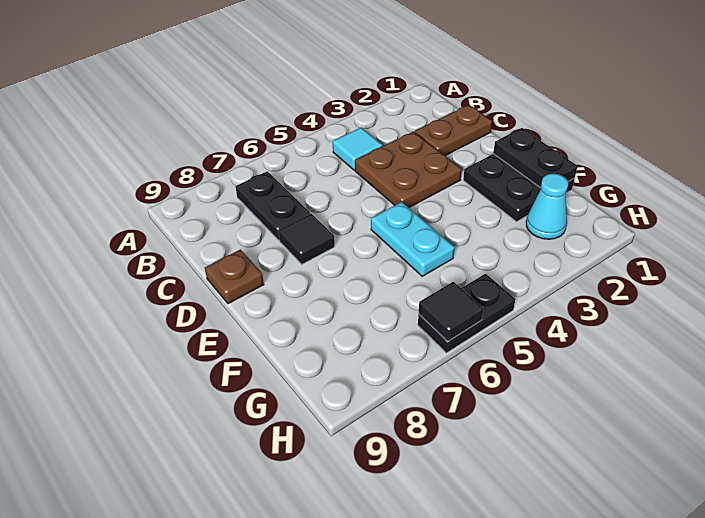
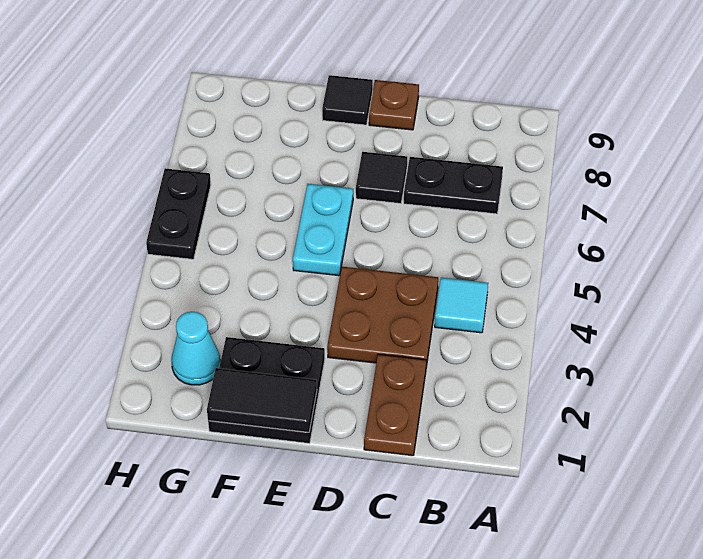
black 1x2 plate [493,128,578,188] -> black 1x2 tile [207,368,317,432]
cyan 1x2 plate [371,202,455,276] -> cyan 1x2 plate turned to [293,184,353,276]
black 1x1 tile [419,282,483,341] -> black 1x1 tile moved to [322,75,373,125]

